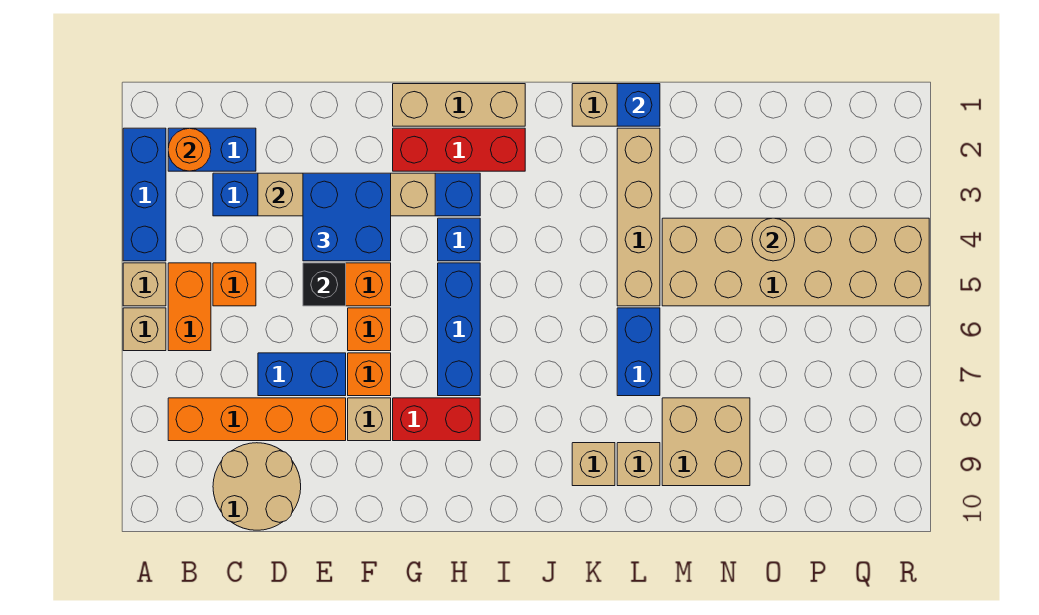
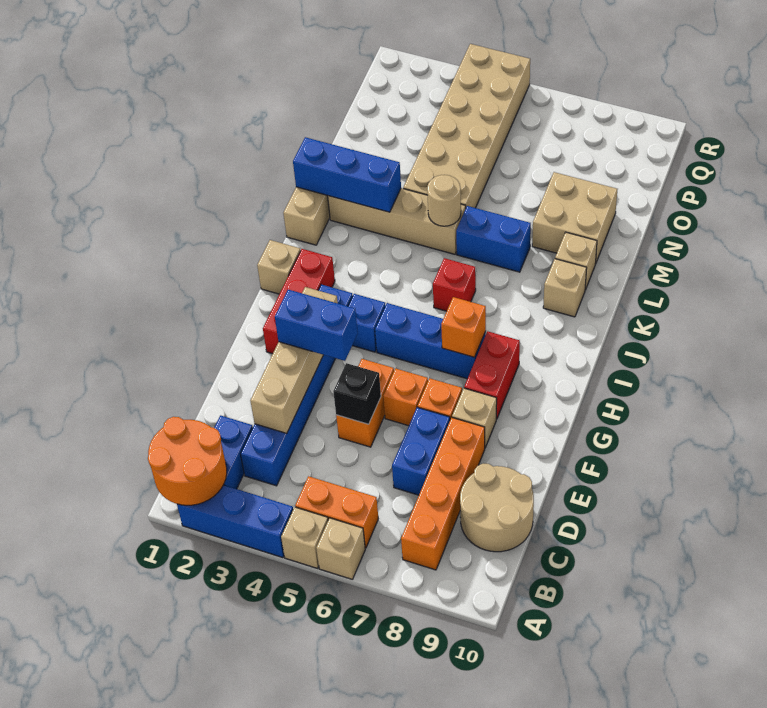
orange 1x1 round brick [168,128,211,171] -> orange 2x2 round brick [148,417,227,505]
orange 1x1 brick [213,263,256,306] -> orange 1x1 brick moved to [441,297,486,357]
blue 2x2 brick [303,173,391,261] -> blue 1x2 brick [275,290,358,361]
tan 1x3 brick [393,84,525,126] -> tan 1x1 brick [257,240,301,294]
none -> red 1x1 brick [433,258,476,311]
blue 1x1 brick [617,84,660,126] -> blue 1x3 brick [293,137,401,212]
tan 1x1 round brick [752,218,795,261] -> tan 1x1 round brick moved to [427,175,461,226]

